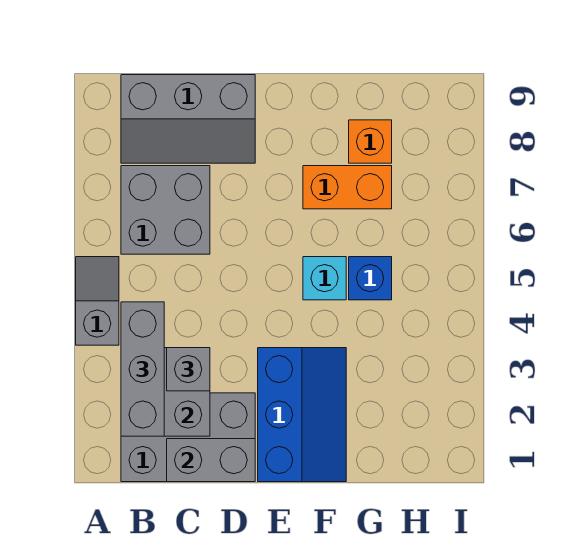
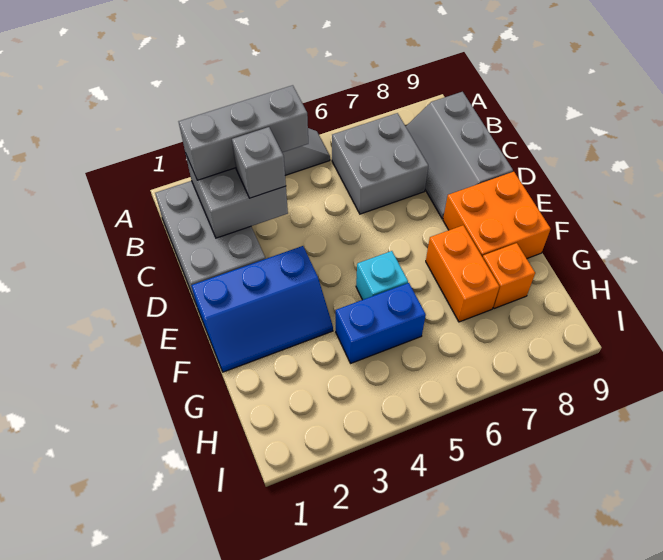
grey 1x2 brick [167,439,255,482] -> none
none -> orange 2x2 brick [443,172,550,258]
blue 1x1 brick [349,257,392,300] -> blue 1x2 brick [336,283,426,363]

